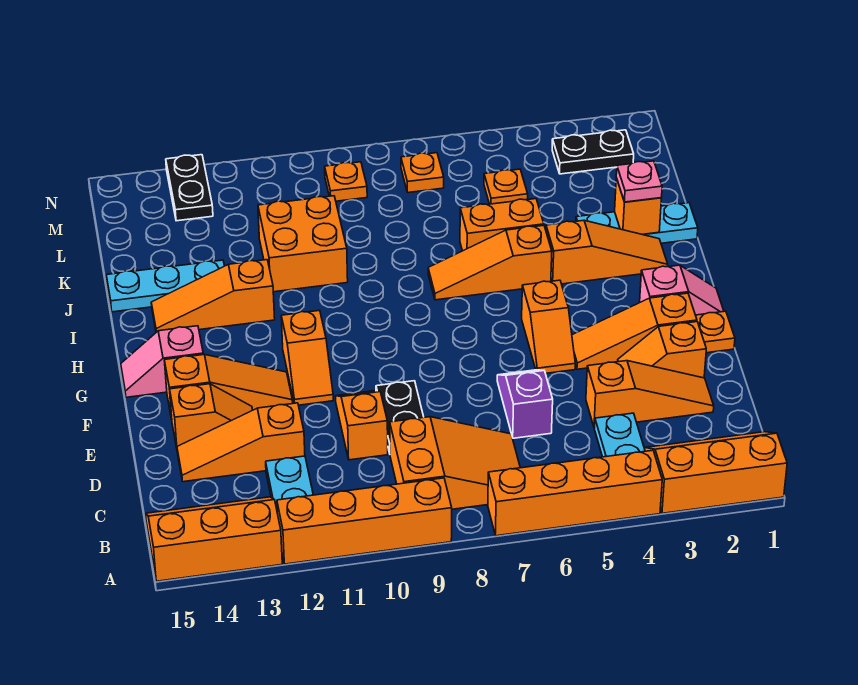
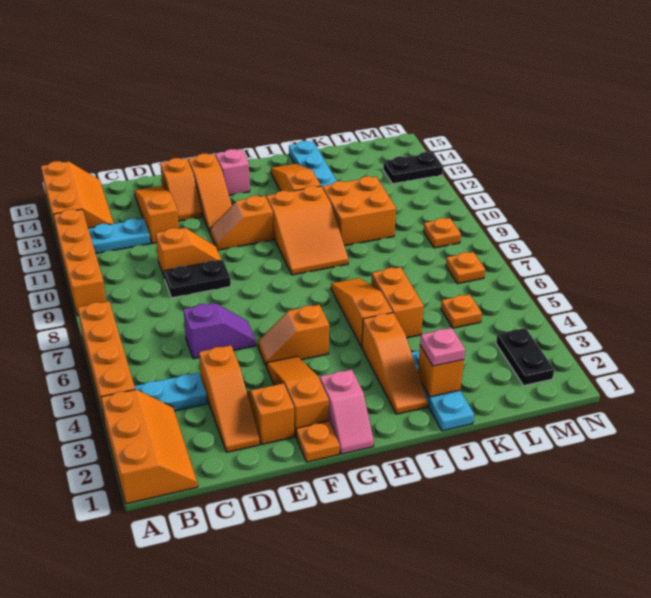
orange 2x3 slope [390,417,520,509] -> orange 2x3 slope moved to [266,186,348,275]

